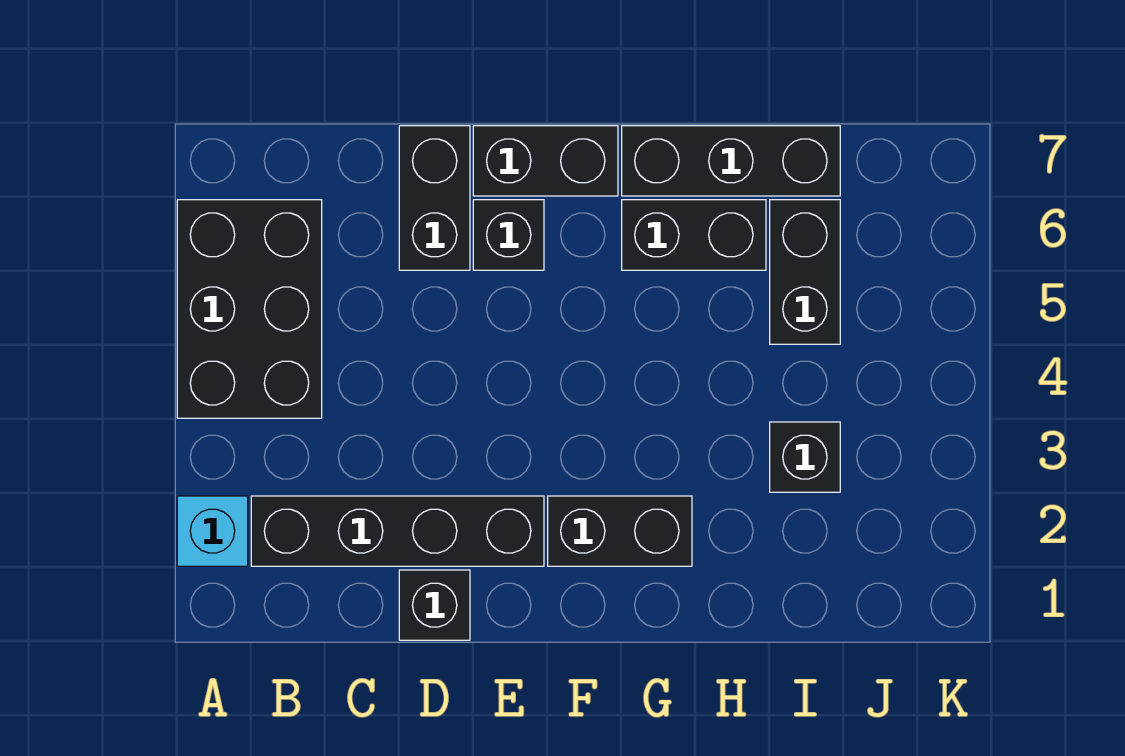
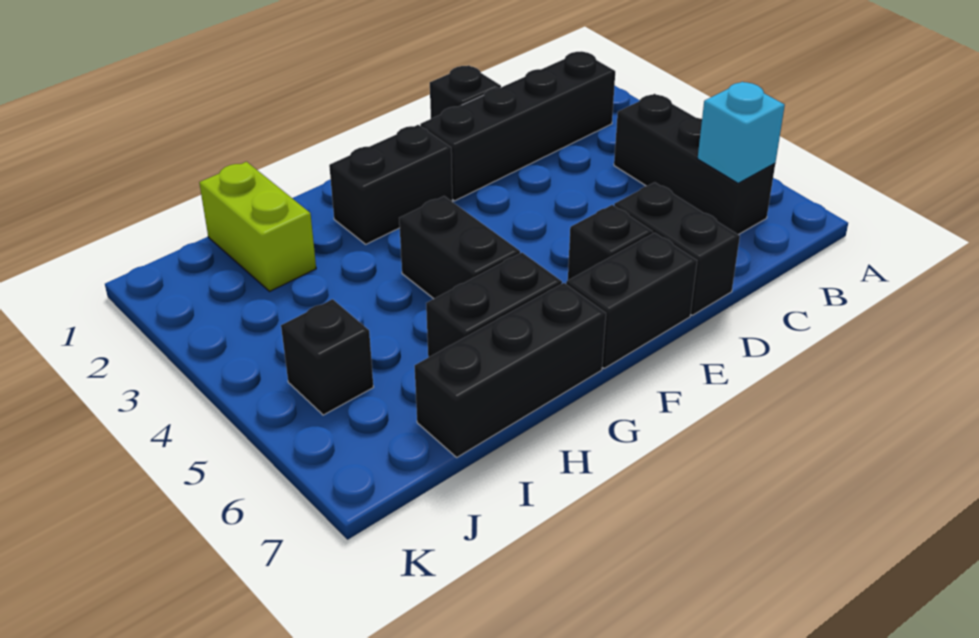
cyan 1x1 brick [177,496,248,566] -> cyan 1x1 brick moved to [698,82,785,183]
black 2x3 brick [177,200,322,418] -> black 1x3 brick [614,94,775,235]
none -> lime 1x2 brick [199,162,316,291]
black 1x1 brick [770,422,840,492] -> black 1x1 brick moved to [281,299,373,415]
black 1x2 brick [770,200,840,344] -> black 1x2 brick moved to [399,196,520,299]

